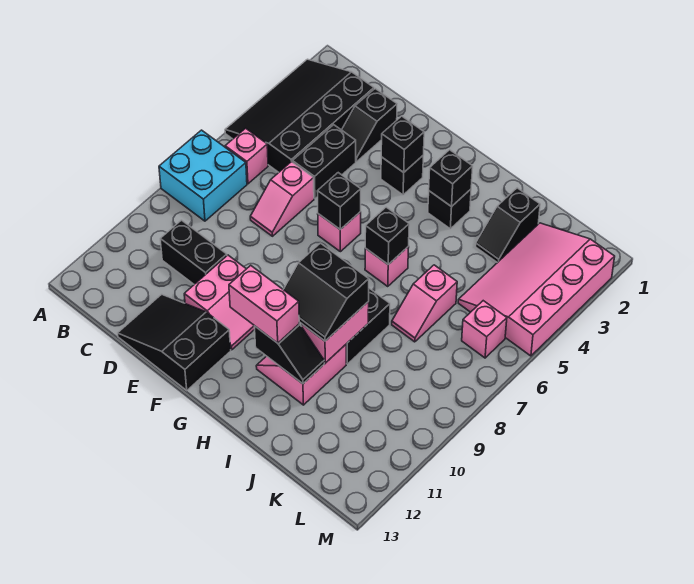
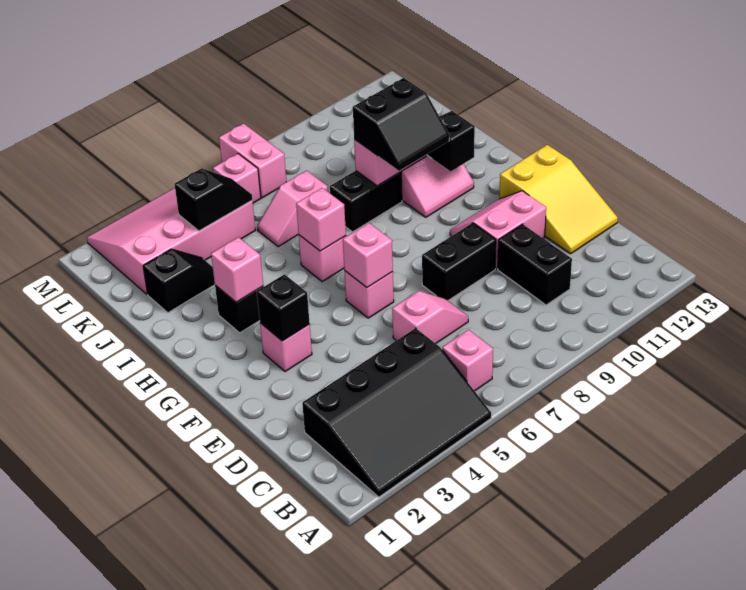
cyan 2x2 brick [159,130,247,221] -> none
black 1x2 slope [342,89,397,162] -> black 1x2 slope moved to [175,168,252,231]
black 1x2 brick [293,125,356,199] -> black 1x2 brick moved to [422,223,496,301]
black 2x3 slope [118,294,231,390] -> yellow 2x3 slope [499,145,618,254]
black 1x1 brick [381,156,423,195] -> pink 1x1 brick [260,323,312,372]
black 1x1 brick [317,173,361,230] -> pink 1x1 brick [343,223,393,287]
pink 1x2 brick [229,265,299,343] -> pink 1x2 brick moved to [219,123,286,198]
black 1x1 brick [429,150,473,207] -> pink 1x1 brick [211,237,263,302]
black 1x1 brick [365,207,409,264] -> pink 1x1 brick [296,188,346,251]
black 2x2 slope [283,243,369,341] -> black 2x2 slope turned to [353,78,449,171]
pink 1x2 slope [392,265,457,342] -> pink 1x2 slope turned to [257,171,328,247]
pink 3x4 slope [458,223,615,356] -> pink 3x4 slope turned to [87,188,255,294]

